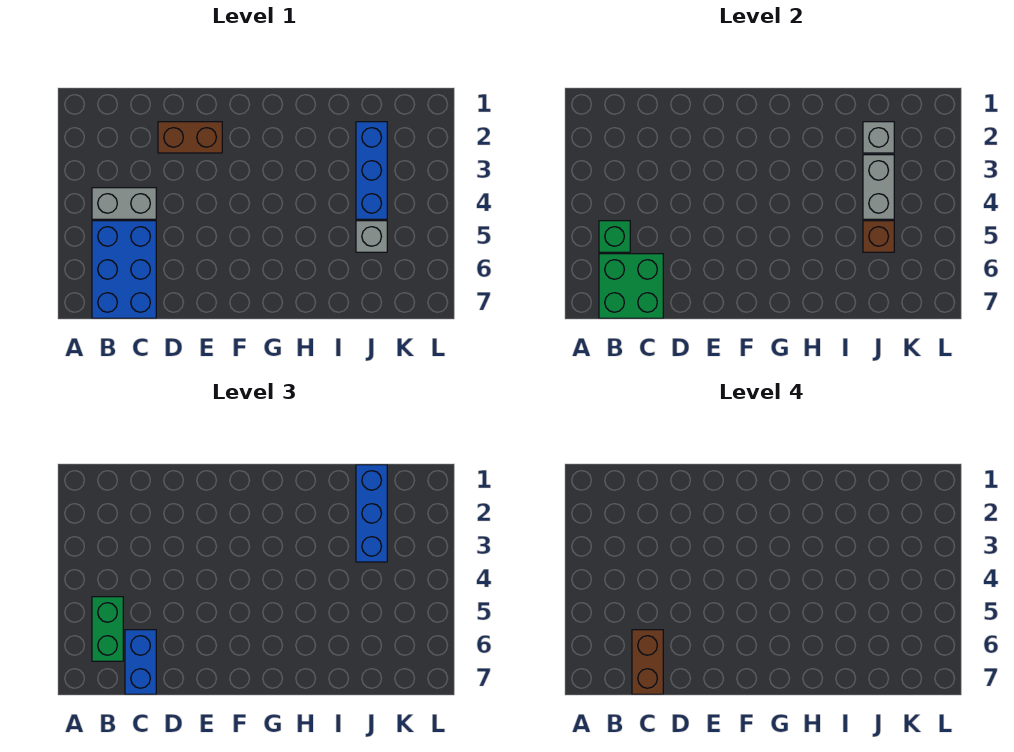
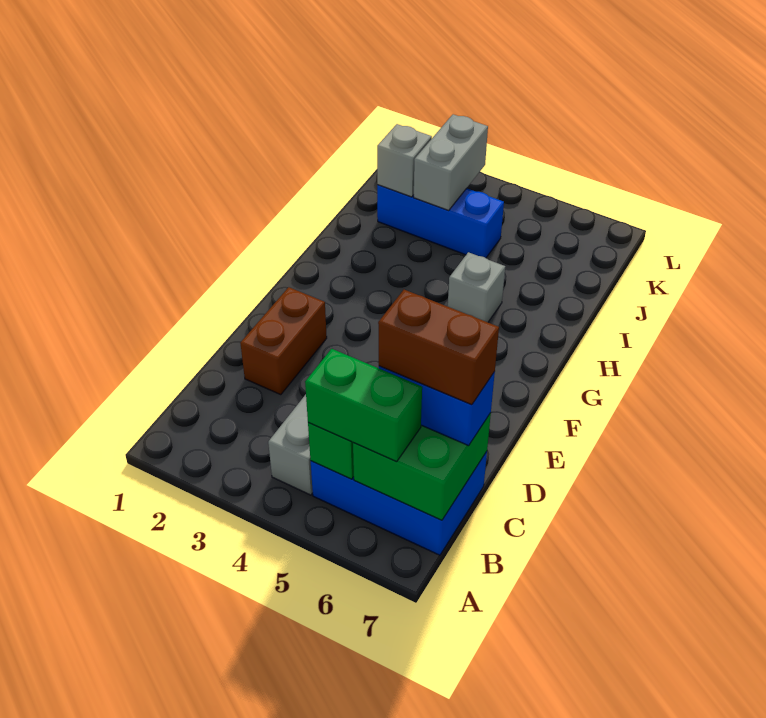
blue 1x3 brick [356,465,387,562] -> none
grey 1x2 brick [863,155,894,219] -> grey 1x2 brick turned to [414,114,488,210]
grey 1x1 brick [356,221,387,252] -> grey 1x1 brick moved to [448,252,505,322]
brown 1x1 brick [863,221,894,252] -> none

